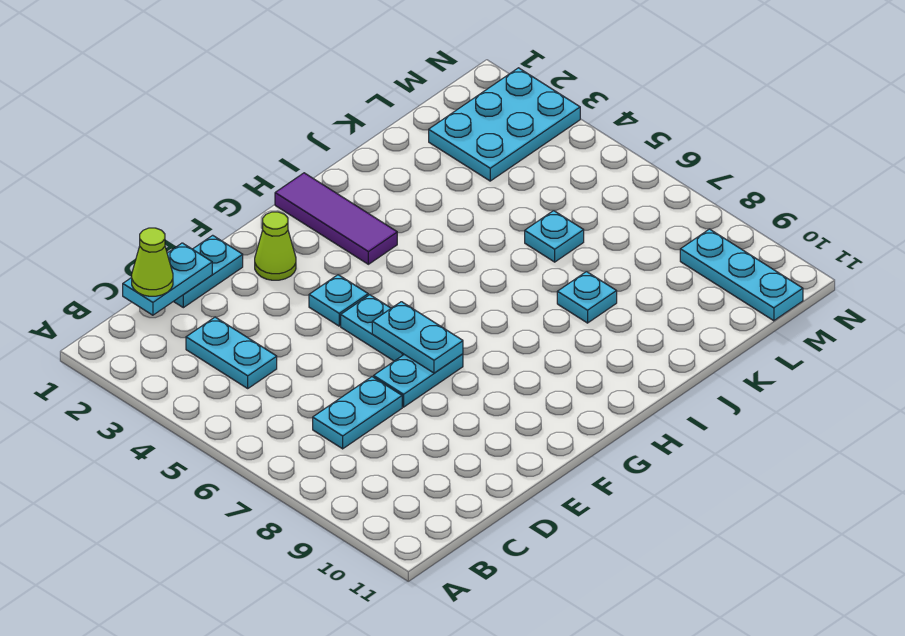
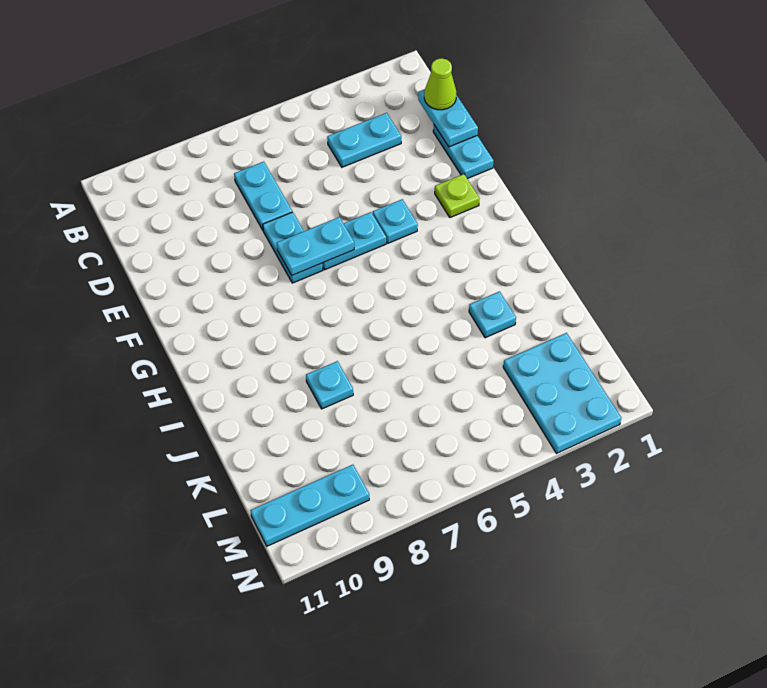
lime 1x1 cone [255,212,296,280] -> lime 1x1 plate [435,174,480,218]
purple 1x3 tile [275,173,397,264] -> none
cyan 1x1 plate [525,211,584,262] -> cyan 1x1 plate moved to [469,292,516,338]

